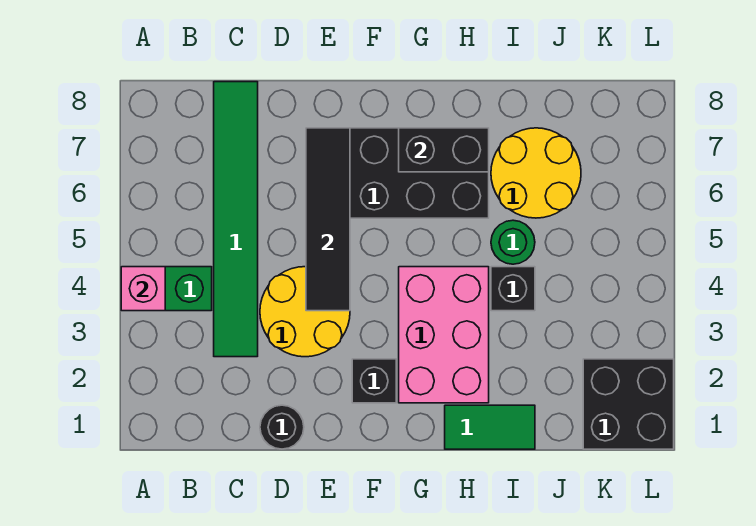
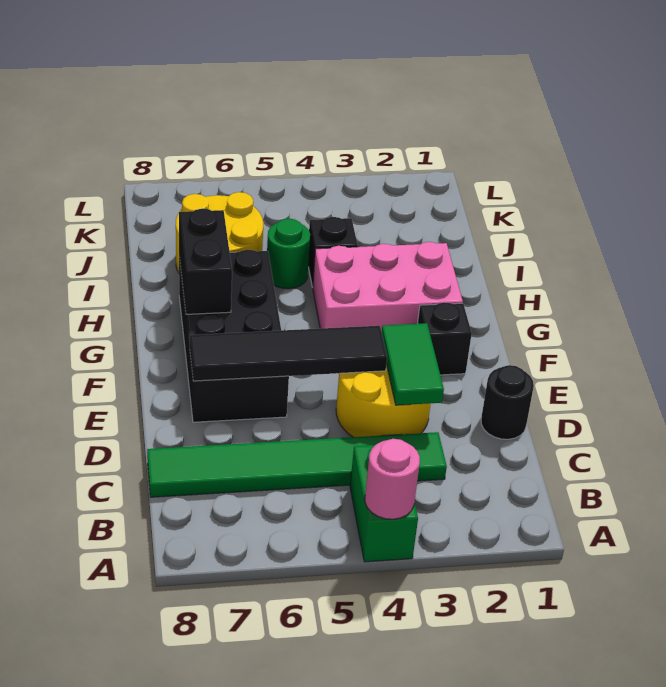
pink 1x1 brick [121,267,165,311] -> pink 1x1 round brick [365,439,420,519]
green 1x2 tile [445,405,535,449] -> green 1x2 tile moved to [382,323,444,405]
black 2x2 brick [583,359,674,449] -> none

